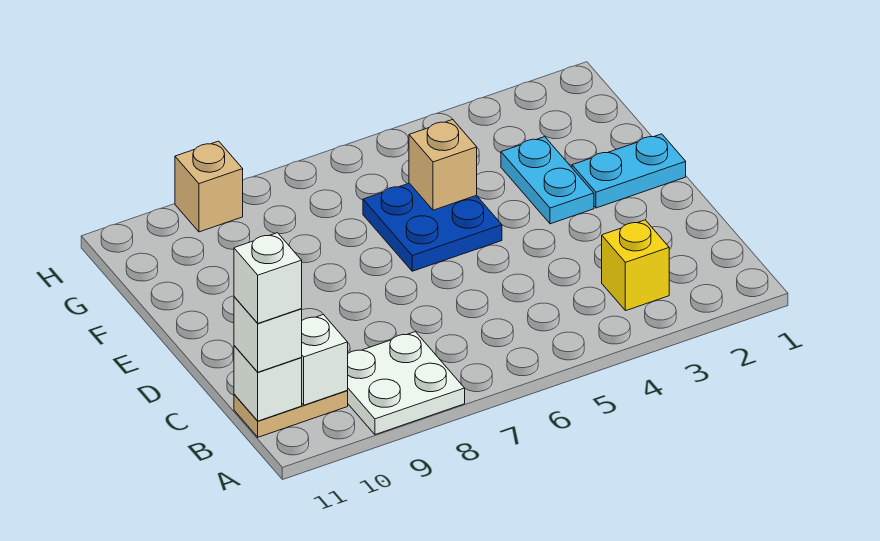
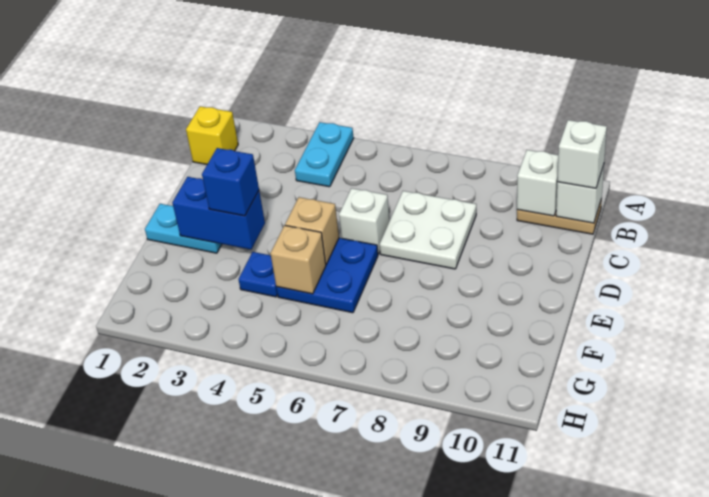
white 2x2 plate [347,332,465,435] -> white 2x2 plate moved to [380,191,476,269]
yellow 1x1 brick [602,220,669,311] -> yellow 1x1 brick moved to [186,106,238,164]
white 1x1 brick [234,233,302,323] -> white 1x1 brick moved to [339,188,390,254]
none -> blue 1x2 brick [172,177,265,250]
cyan 1x2 plate [501,137,594,224] -> cyan 1x2 plate moved to [295,122,354,187]
none -> blue 1x1 brick [202,148,259,216]
none -> blue 1x1 plate [238,252,278,297]
tan 1x1 brick [175,141,243,232] -> tan 1x1 brick moved to [285,197,339,264]

